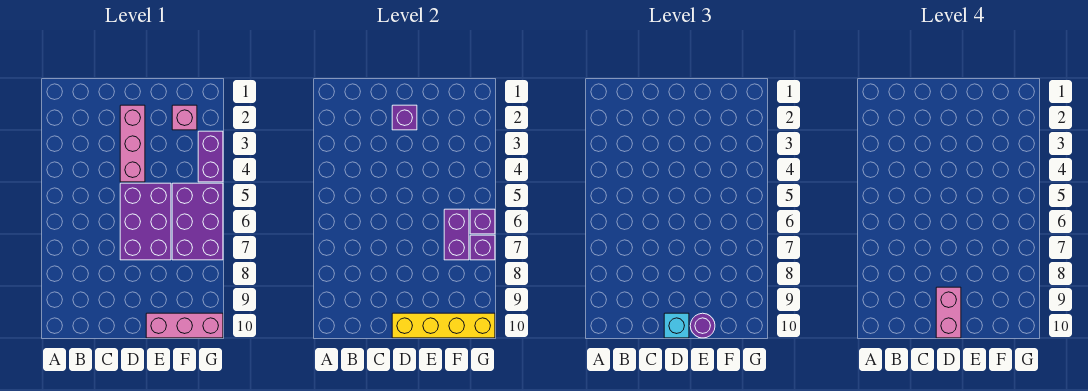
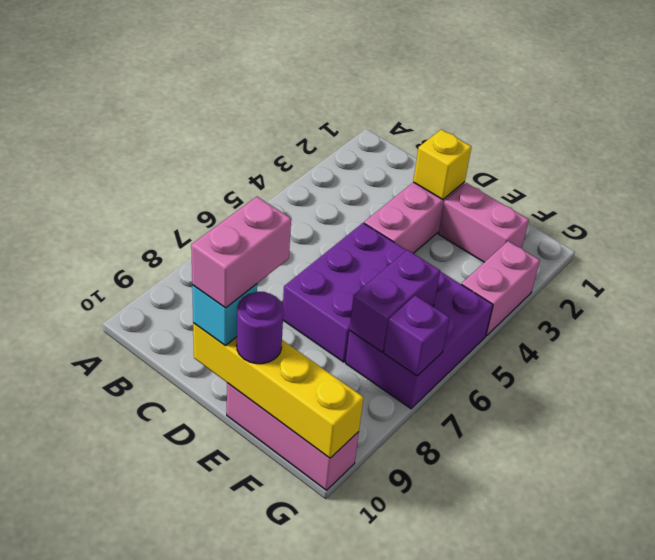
purple 1x1 brick [392,105,417,130] -> yellow 1x1 brick [413,129,471,200]
pink 1x1 brick [172,105,197,130] -> pink 1x2 brick [439,183,529,262]
purple 1x2 brick [198,131,223,182] -> pink 1x2 brick [461,241,540,336]
purple 1x1 brick [470,209,495,234] -> none

